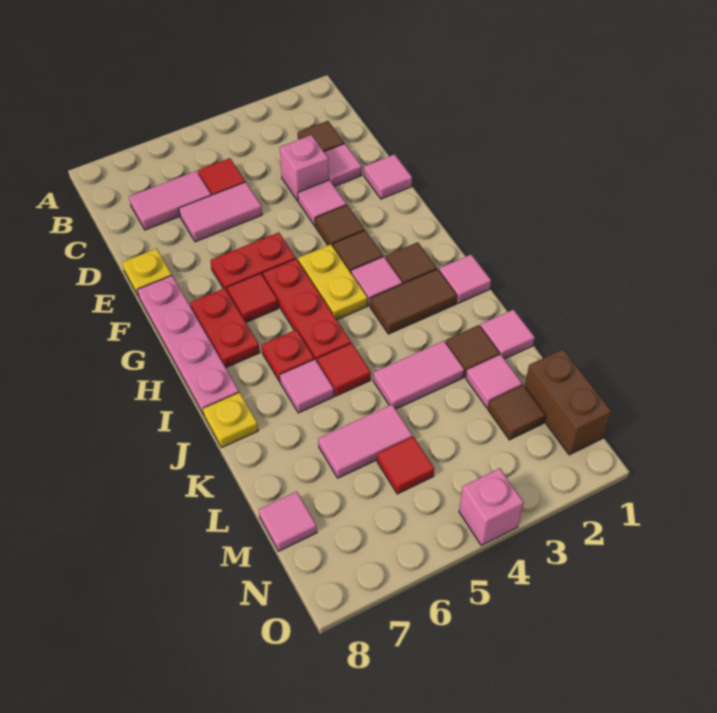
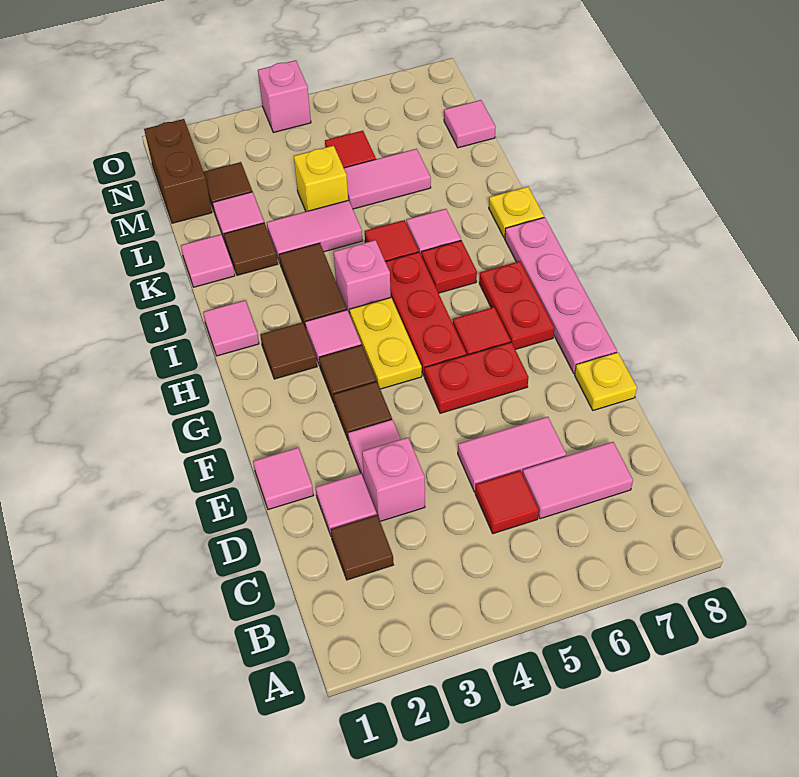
brown 1x2 tile [370,269,457,334] -> brown 1x2 tile turned to [279,243,347,329]
none -> pink 1x1 brick [334,240,391,315]
none -> yellow 1x1 brick [294,146,348,212]

